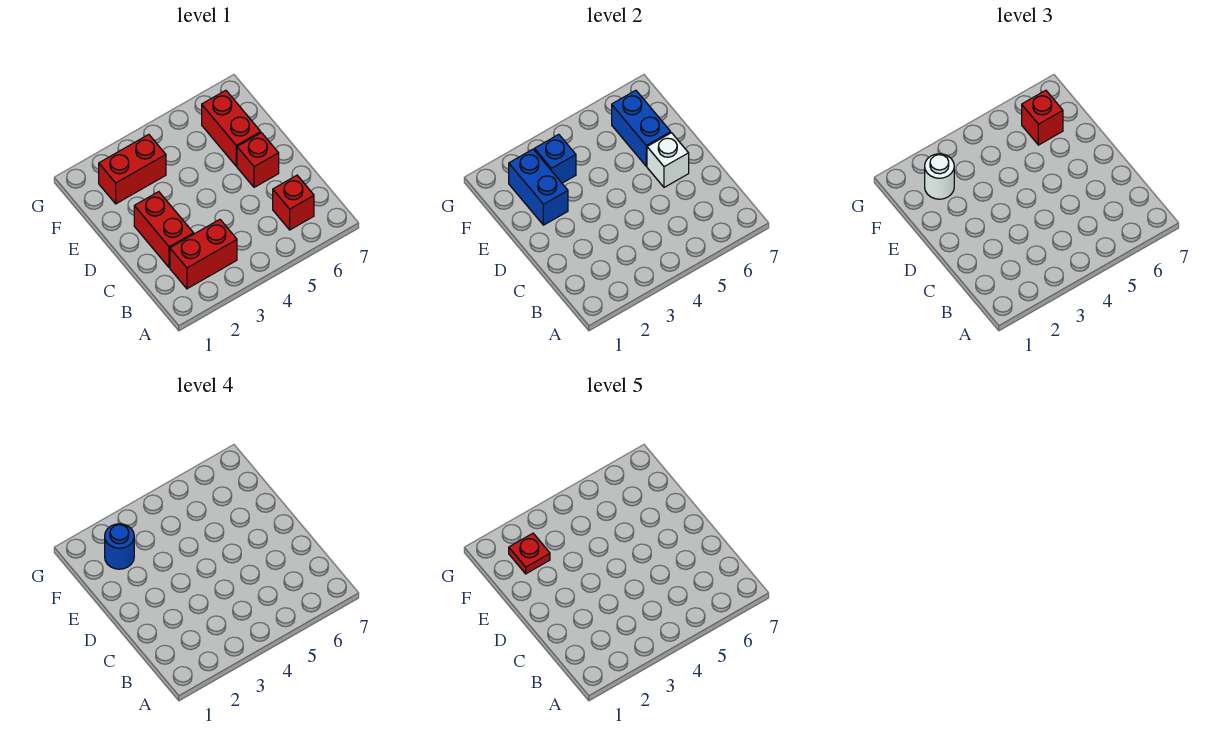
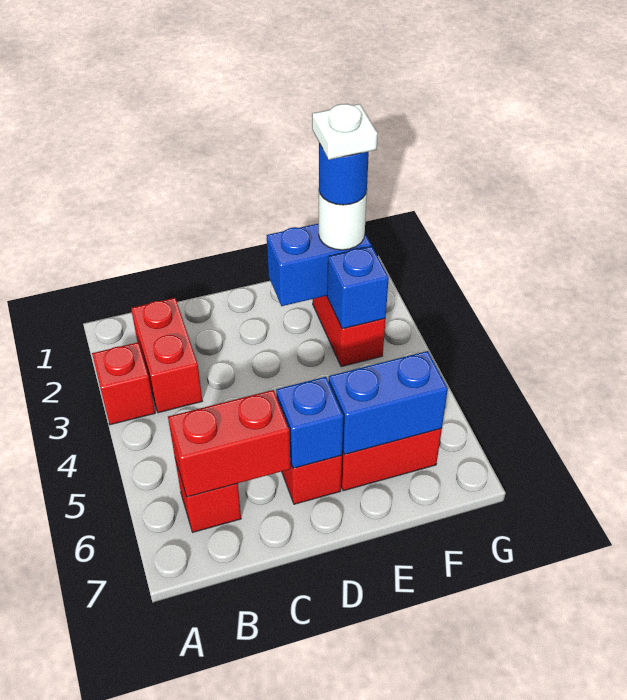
red 1x2 brick [134,192,194,268] -> red 1x2 brick moved to [168,390,291,497]
white 1x1 brick [647,133,689,187] -> blue 1x1 brick [276,377,343,468]
red 1x1 plate [509,533,550,574] -> white 1x1 plate [312,104,378,160]
red 1x1 brick [1022,90,1063,145] -> red 1x1 brick moved to [92,342,155,425]

